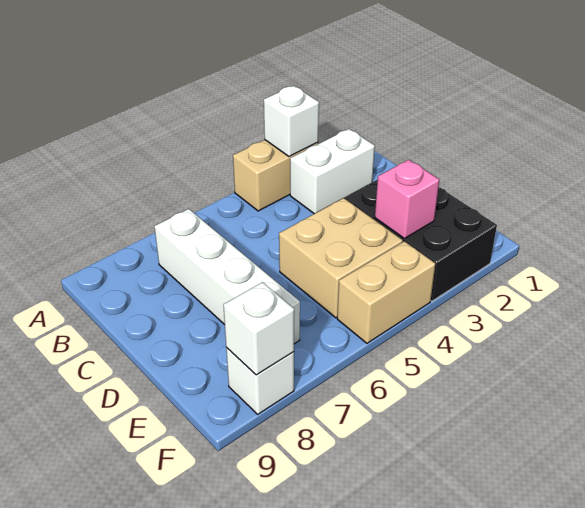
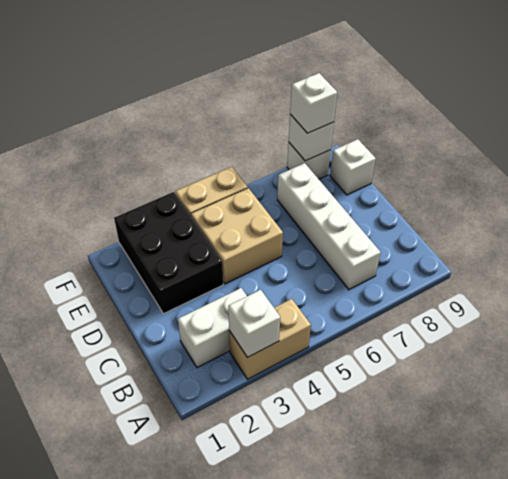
pink 1x1 brick [375,160,439,238] -> none
none -> white 1x1 brick [330,139,376,195]
none -> white 1x1 brick [290,73,337,133]

